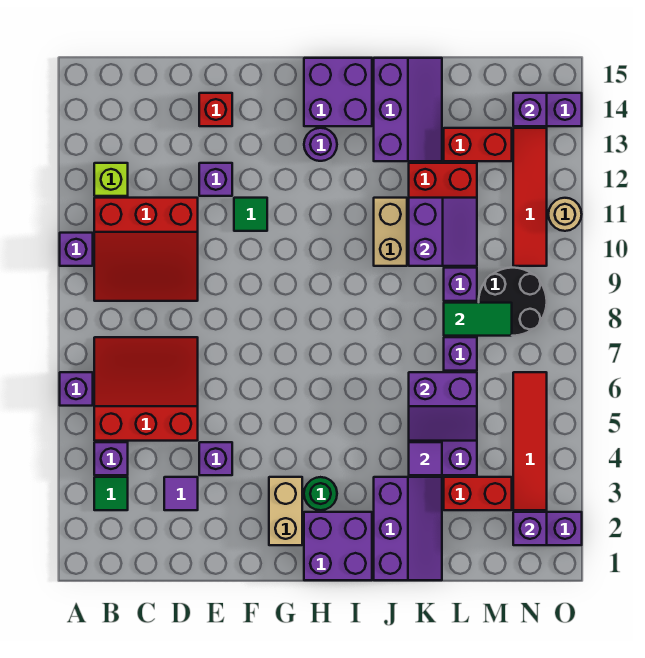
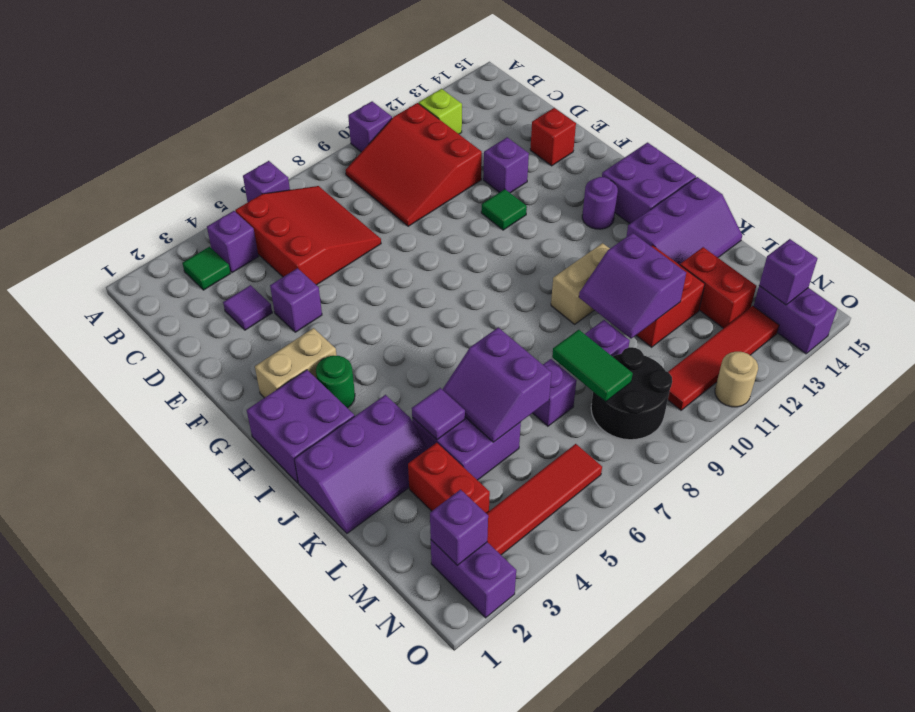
purple 2x2 slope [409,198,477,266] -> purple 2x2 slope turned to [579,233,686,339]

